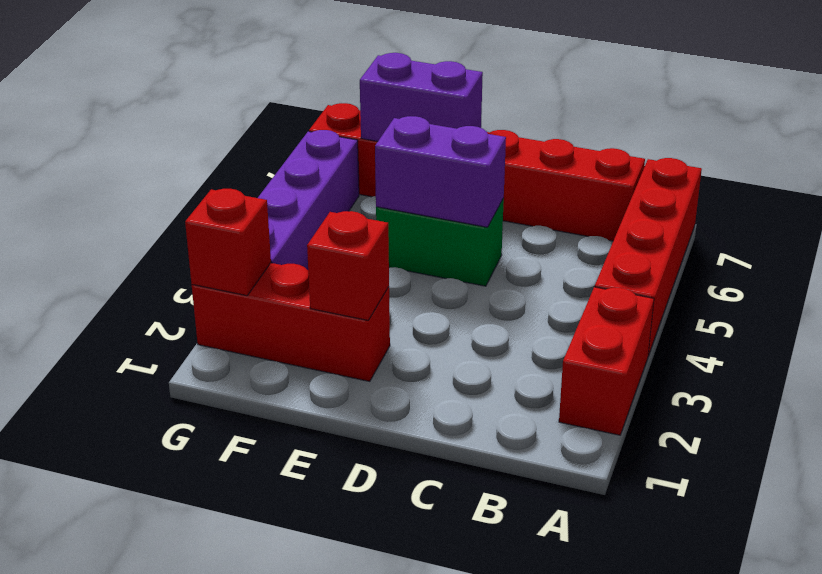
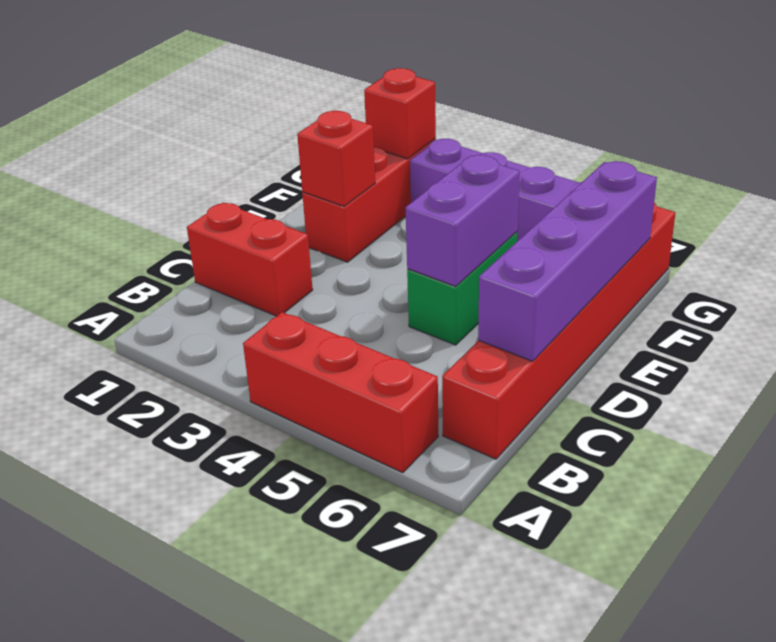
red 1x2 brick [559,287,654,435] -> red 1x2 brick moved to [187,203,313,316]
red 1x4 brick [595,158,702,356] -> red 1x3 brick [243,312,438,473]
purple 1x2 brick [360,53,483,141] -> purple 1x4 brick [478,161,657,361]

